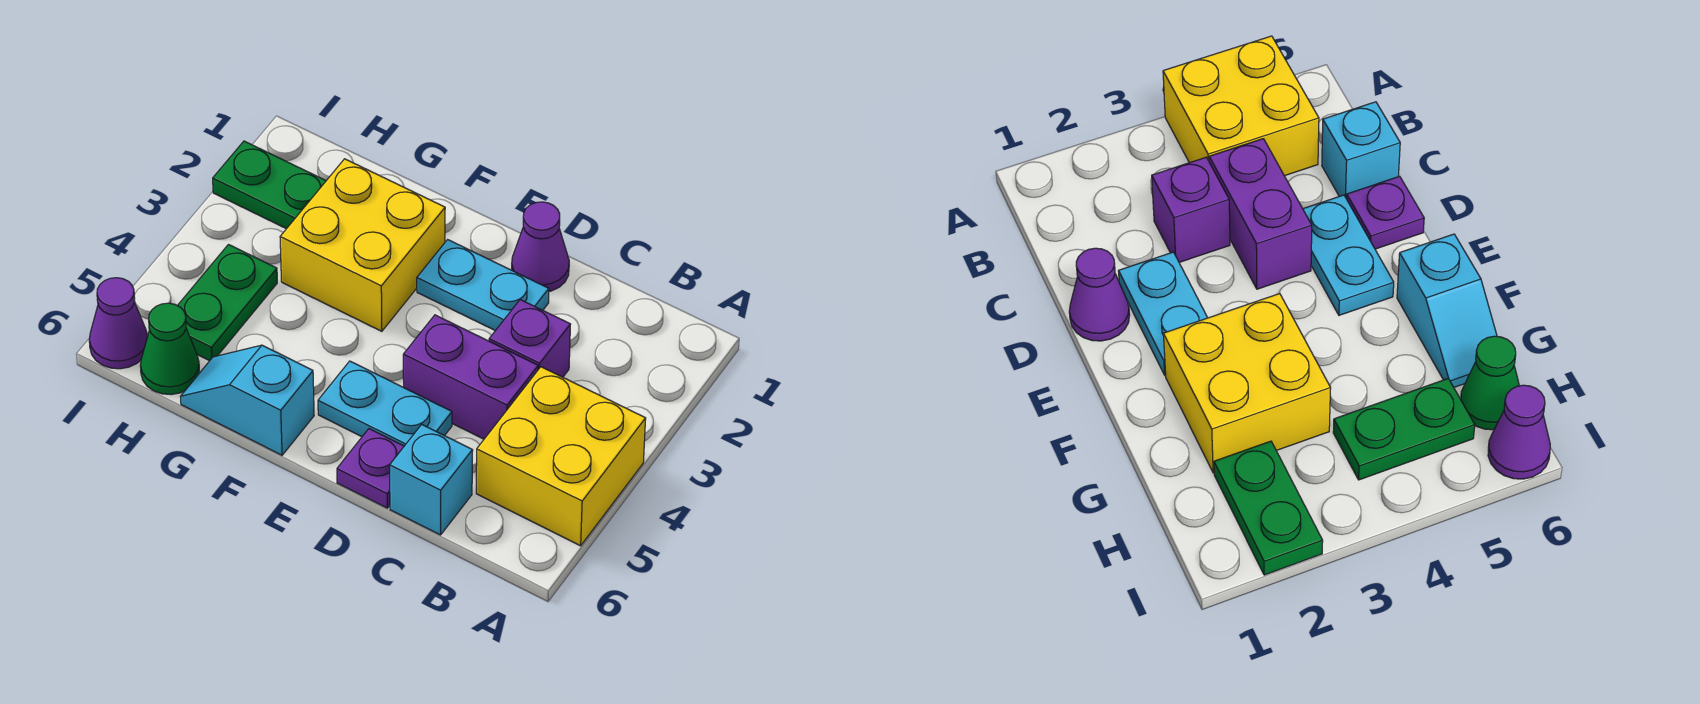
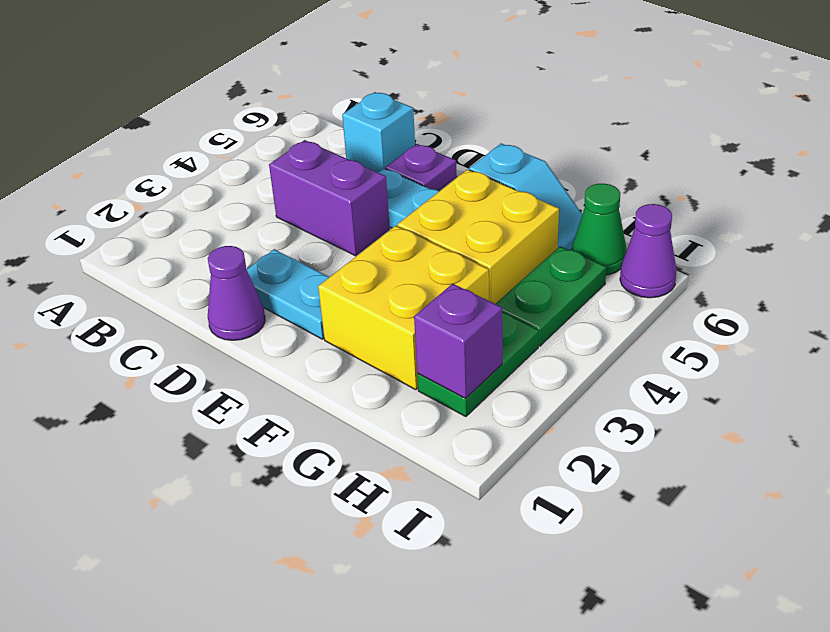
yellow 2x2 brick [476,367,646,546] -> yellow 2x2 brick moved to [397,170,559,304]
purple 1x1 brick [489,300,571,377] -> purple 1x1 brick moved to [414,284,502,398]
green 1x2 plate [213,141,326,229] -> green 1x2 plate turned to [417,313,539,417]

